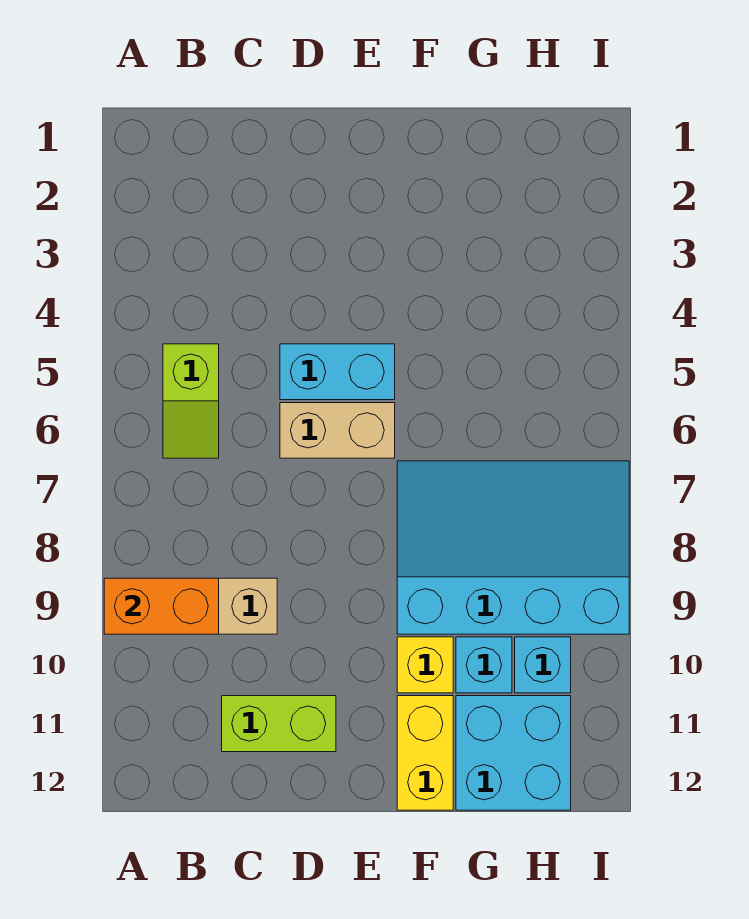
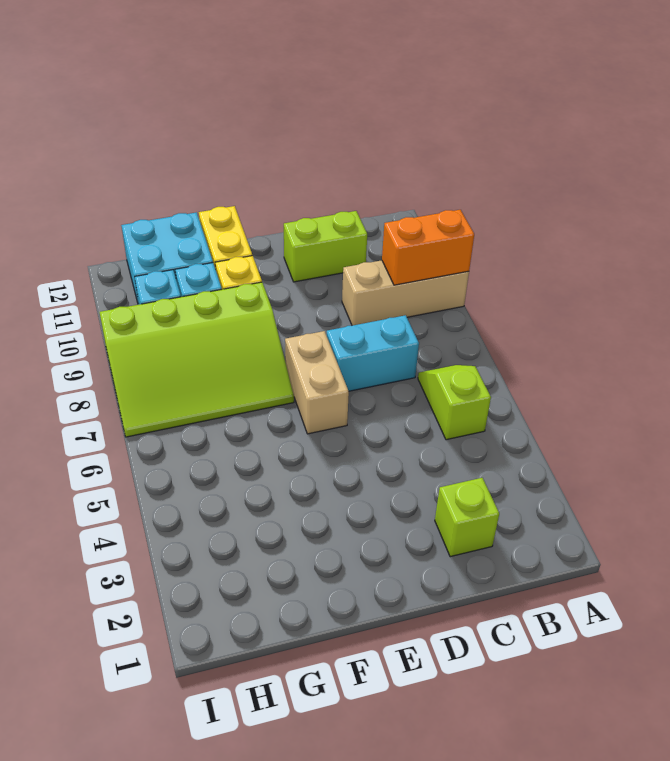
none -> lime 1x1 brick [435,478,499,557]
cyan 1x2 brick [280,344,395,400] -> cyan 1x2 brick moved to [326,315,419,391]
tan 1x2 brick [280,403,395,458] -> tan 1x2 brick turned to [285,331,349,434]
cyan 3x4 slope [397,461,629,634] -> lime 3x4 slope [100,282,294,437]

